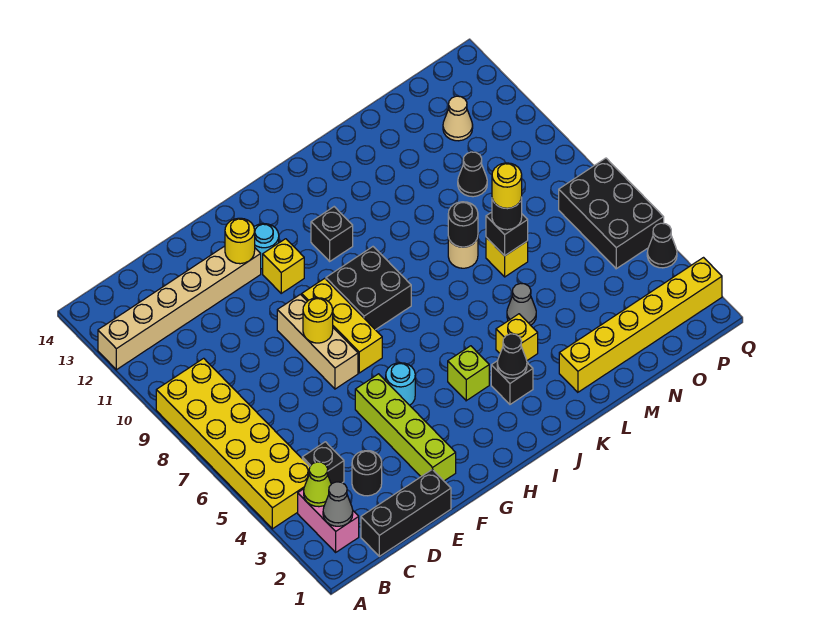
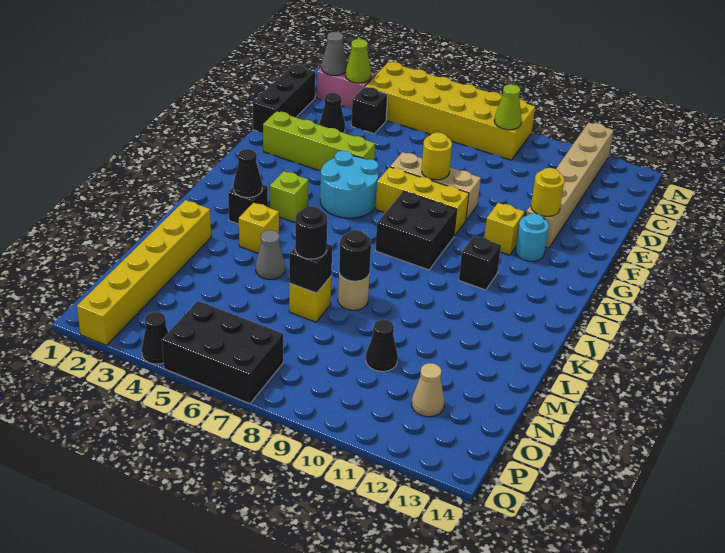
none -> lime 1x1 cone [494,84,522,130]
black 1x1 round brick [352,451,382,496] -> black 1x1 cone [319,93,345,133]
cyan 1x1 round brick [386,363,415,405] -> cyan 2x2 round brick [320,151,379,218]
yellow 1x1 round brick [492,163,522,208] -> none

